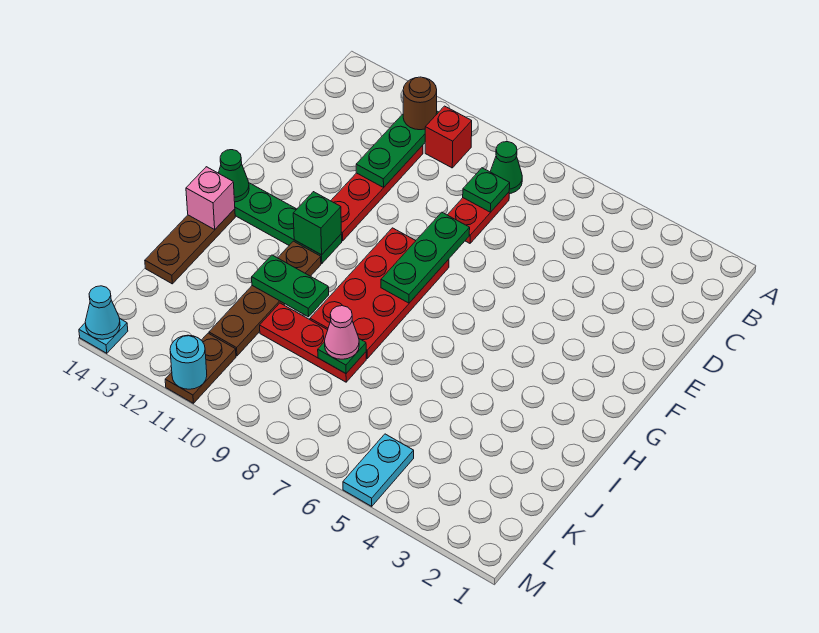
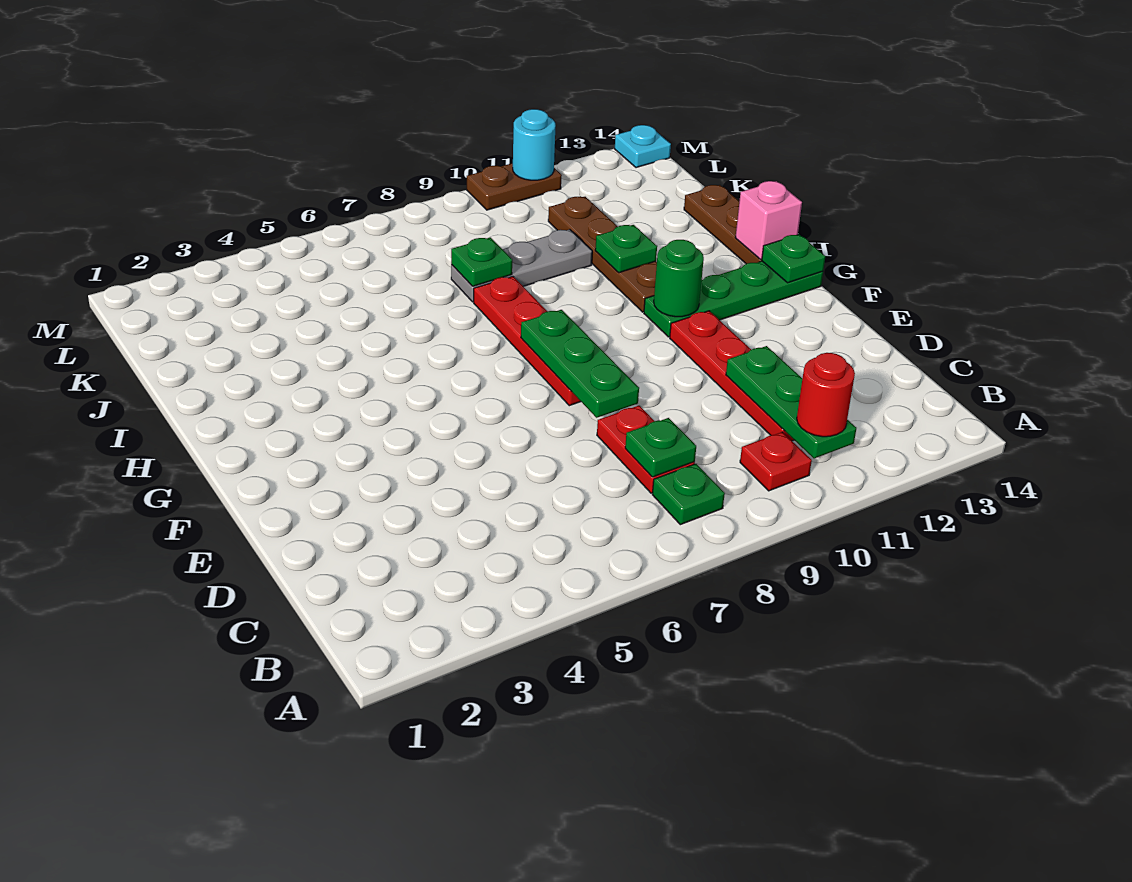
green 1x1 cone [490,142,522,194] -> green 1x1 plate [652,464,725,525]
red 1x1 brick [425,106,472,168] -> red 1x1 plate [740,432,812,491]
brown 1x1 round brick [403,77,437,130] -> red 1x1 round brick [797,353,855,437]
red 2x4 plate [310,228,449,358] -> red 1x4 plate [474,276,581,406]
green 1x1 brick [293,192,341,255] -> green 1x1 round brick [654,240,704,317]
green 1x1 cone [219,150,249,202] -> green 1x1 plate [762,235,825,283]
green 1x2 plate [252,255,329,317] -> green 1x1 plate [595,225,657,273]
red 1x3 plate [260,303,366,382] -> grey 1x3 plate [451,229,592,302]
pink 1x1 cone [325,306,359,359] -> none
cyan 1x2 plate [343,434,414,506] -> none
brown 1x2 plate [165,333,236,403] -> brown 1x2 plate turned to [467,163,562,210]
cyan 1x1 cone [85,286,120,339] -> none

